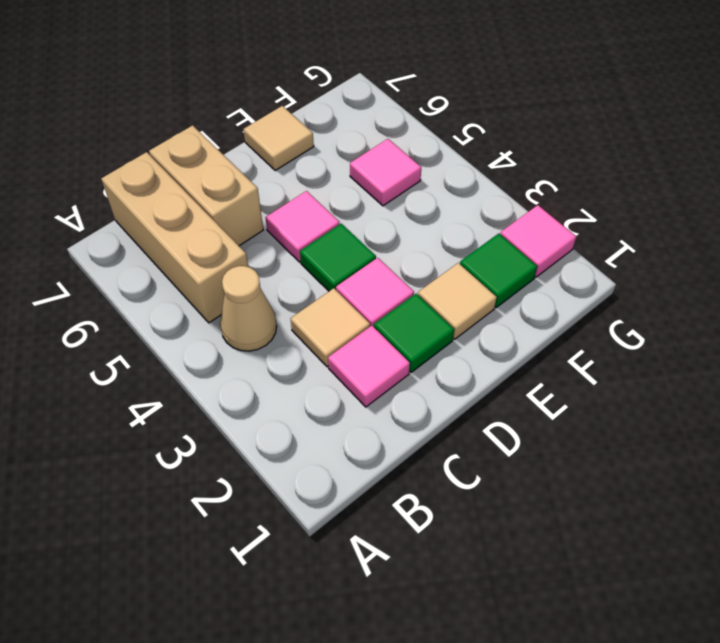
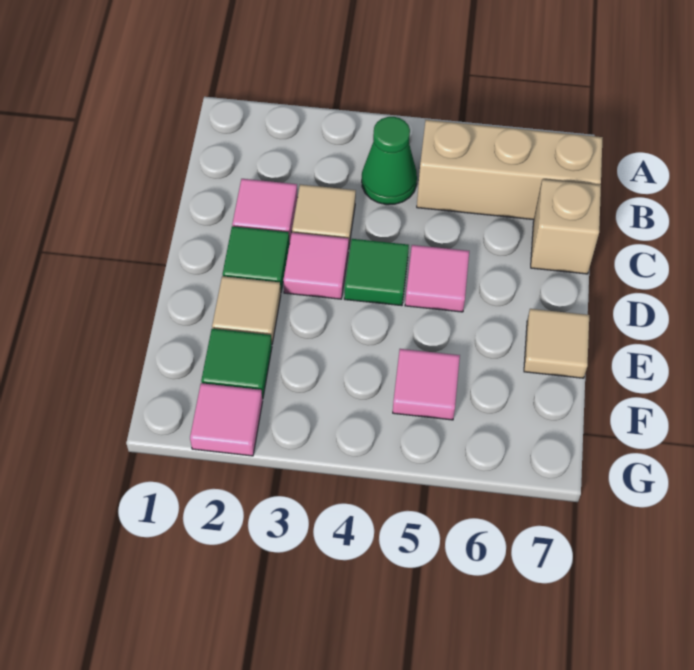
tan 1x1 cone [220,266,277,351] -> green 1x1 cone [362,117,417,205]
tan 1x2 brick [149,125,263,246] -> tan 1x1 brick [531,179,601,274]

